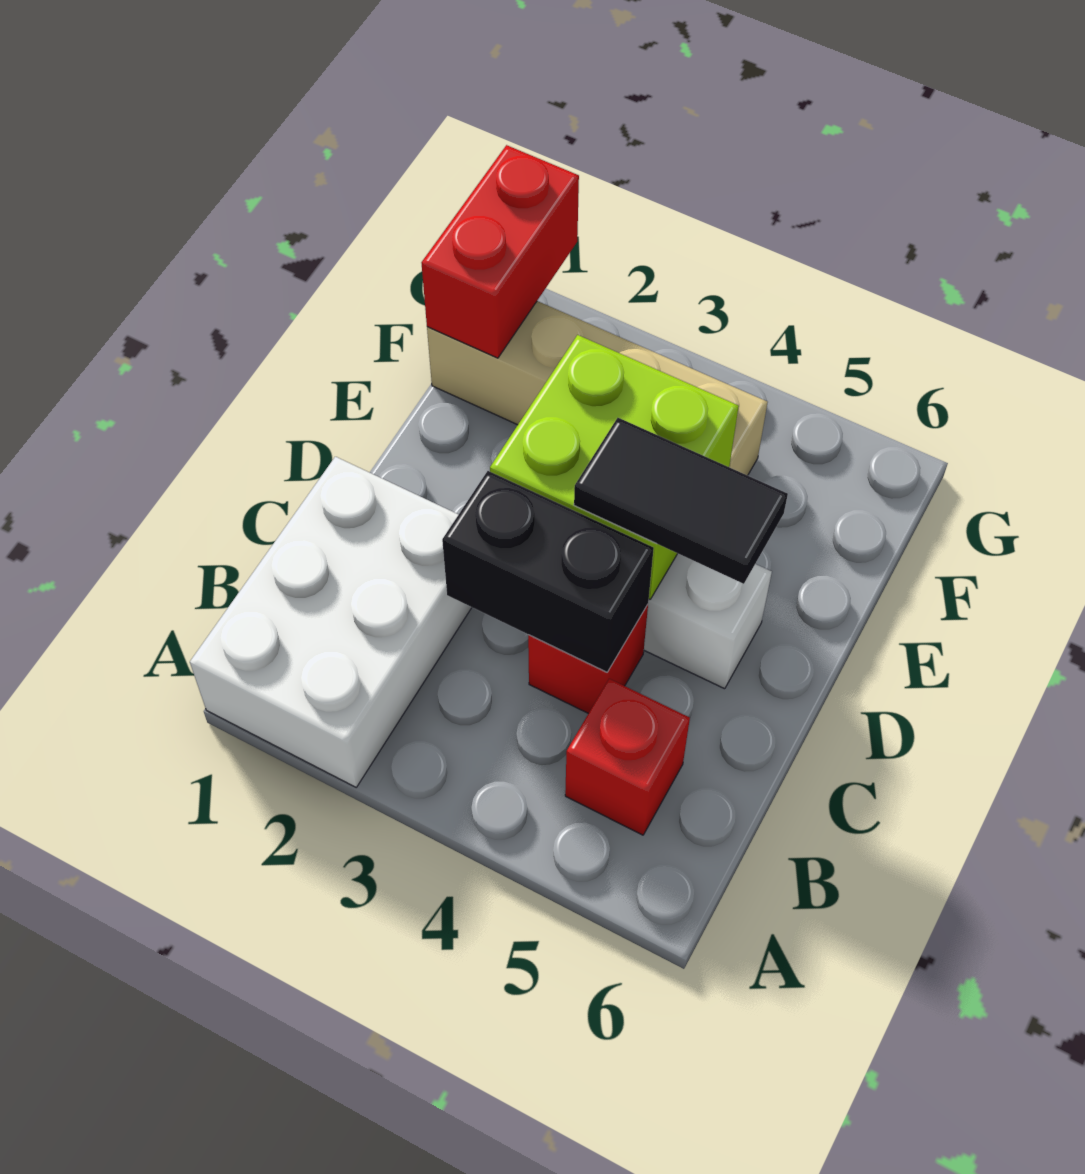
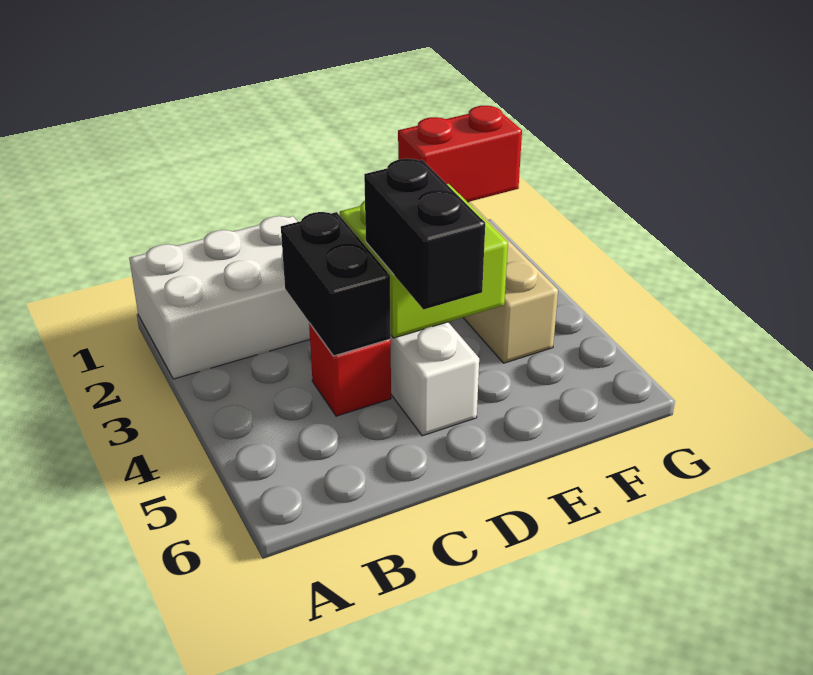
red 1x1 brick [565,679,690,835] -> none
black 1x2 tile [574,418,788,584] -> black 1x2 brick [364,159,485,310]

